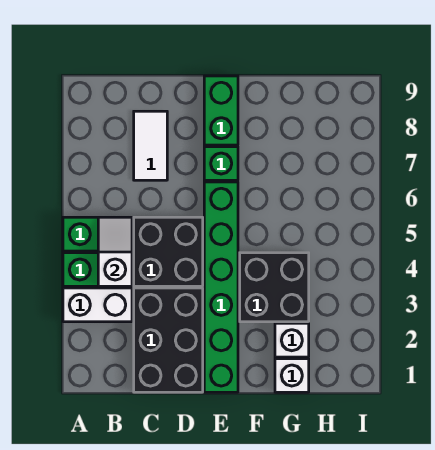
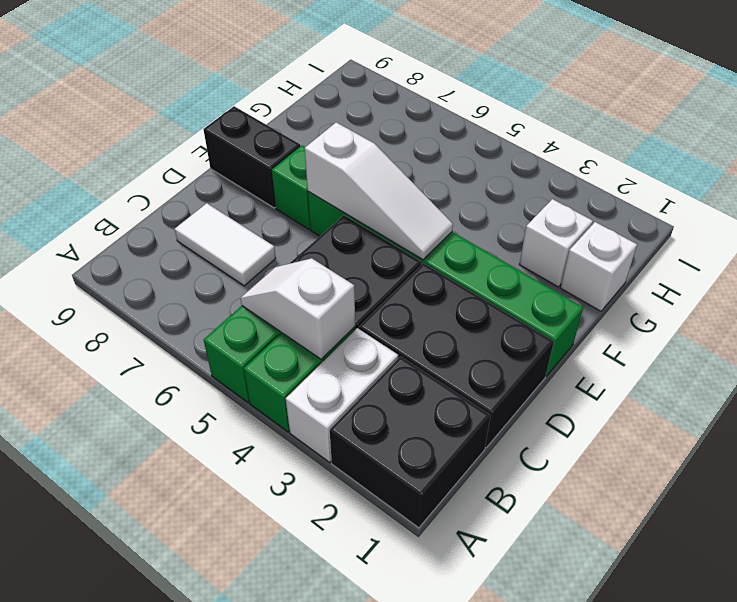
none -> white 1x3 slope [305,122,453,260]
green 1x2 brick [204,76,238,145] -> black 1x2 brick [203,106,300,208]
black 2x2 brick [240,253,309,322] -> black 2x2 brick moved to [330,356,491,528]

